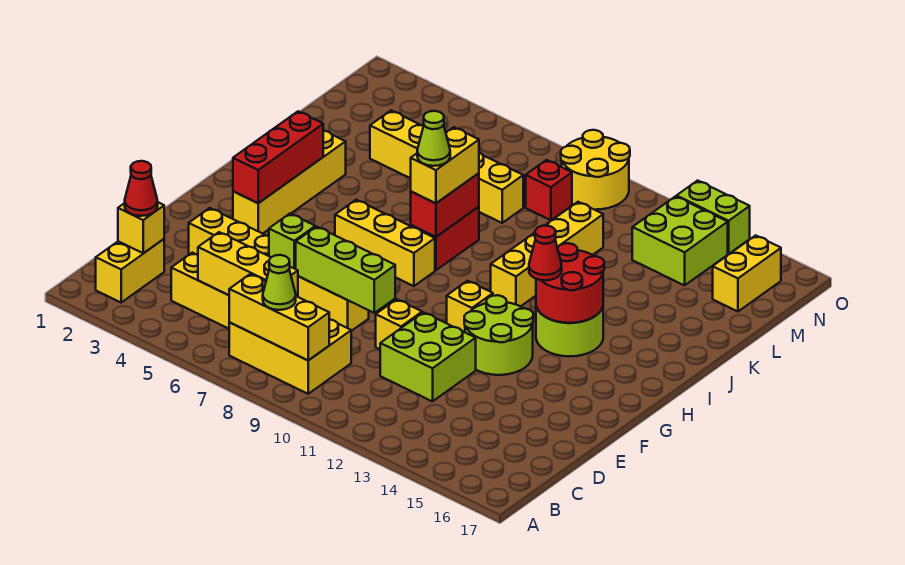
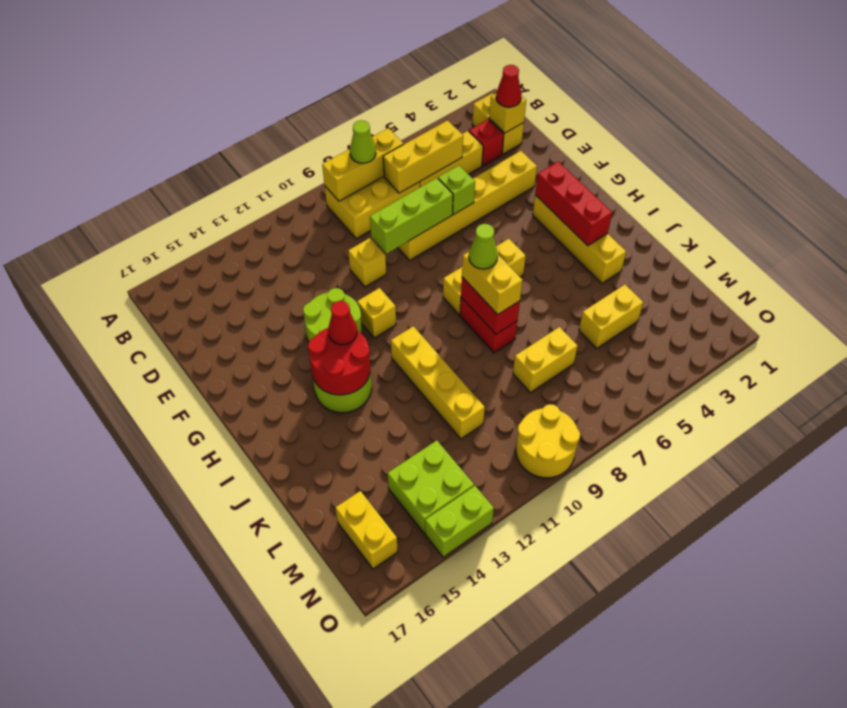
lime 2x2 brick [380,312,476,401] -> none
red 1x1 brick [526,160,572,220] -> red 1x1 brick moved to [469,119,504,166]

